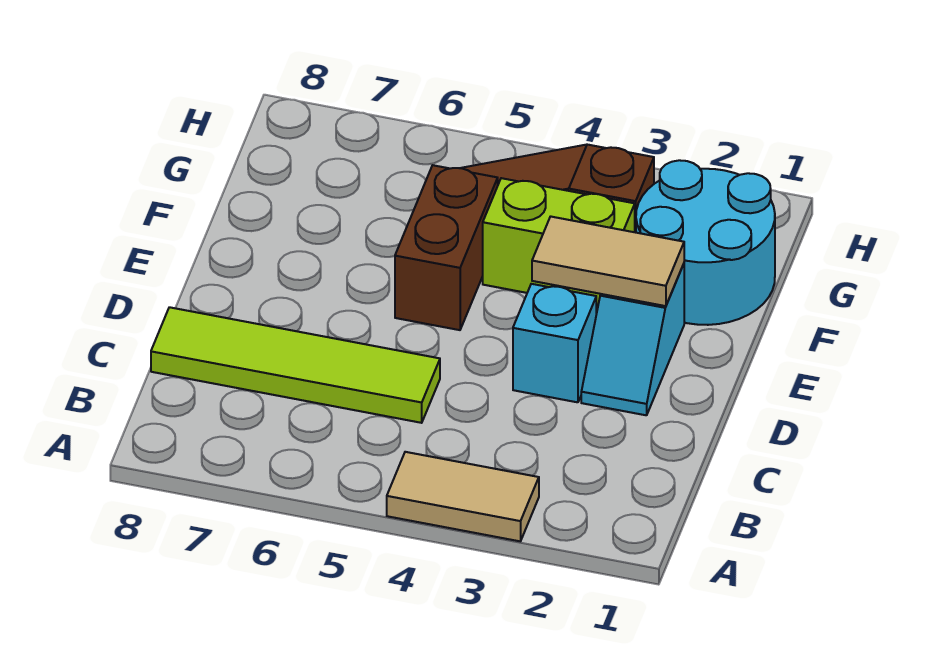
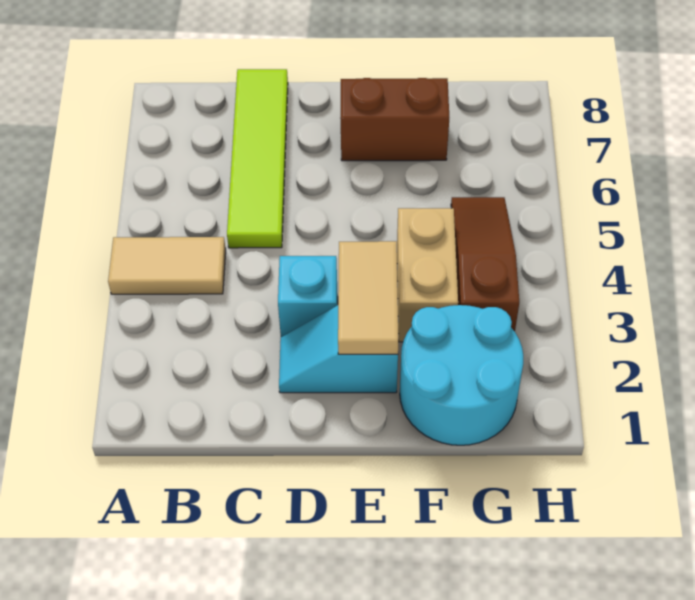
tan 1x2 tile [387,452,539,541] -> tan 1x2 tile turned to [108,237,226,294]
brown 1x2 brick [395,165,498,330] -> brown 1x2 brick moved to [340,78,449,161]
lime 1x2 brick [483,178,635,306] -> tan 1x2 brick [397,208,458,342]

